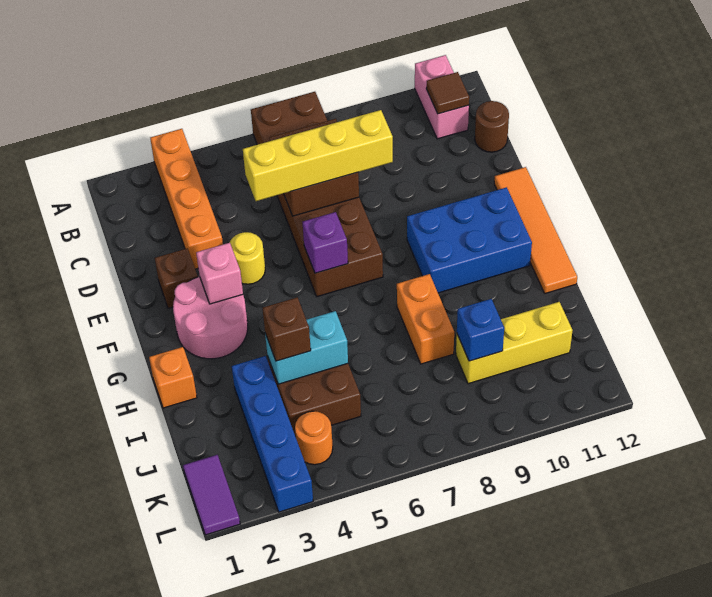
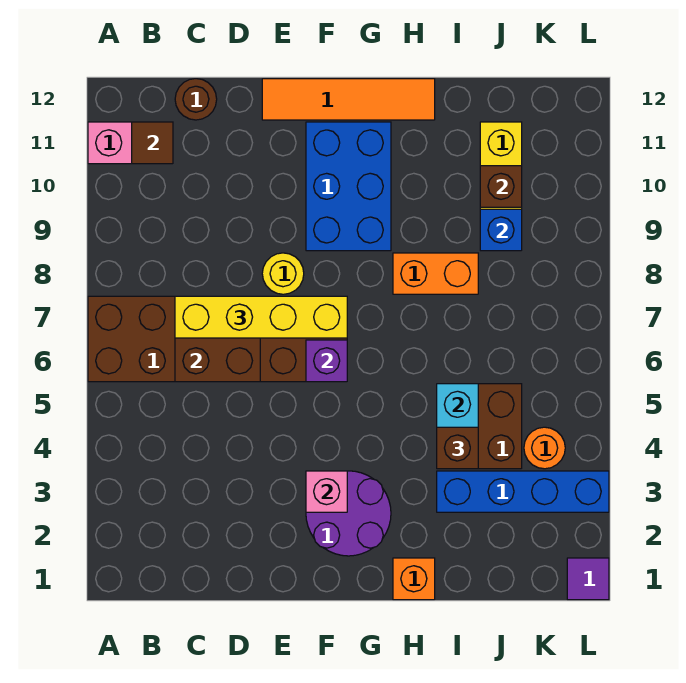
orange 1x4 brick [150,129,223,269] -> none
yellow 1x4 brick [243,110,393,201] -> yellow 1x4 brick turned to [175,296,347,338]
brown 1x1 brick [155,248,198,308] -> brown 1x1 brick moved to [480,166,522,207]
yellow 1x1 round brick [229,232,265,284] -> yellow 1x1 round brick moved to [262,253,304,294]
pink 2x2 round brick [173,277,248,359] -> purple 2x2 round brick [306,471,391,556]
purple 1x2 tile [183,455,240,535] -> purple 1x1 tile [567,558,609,600]

